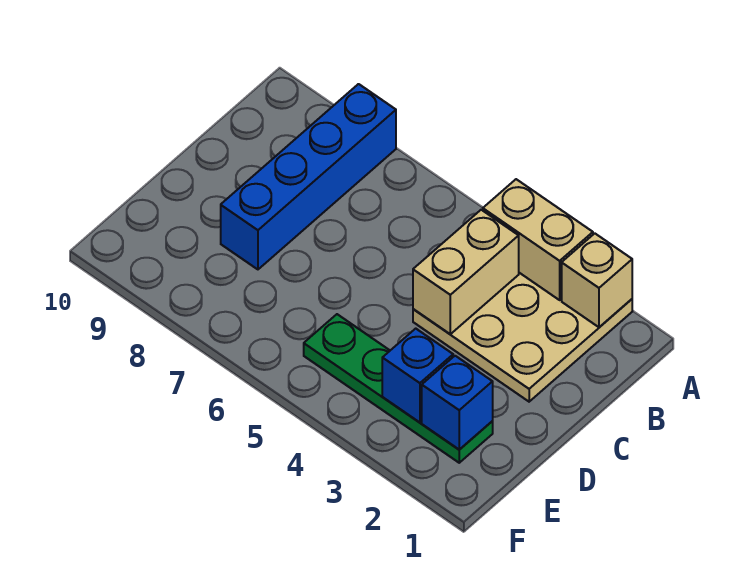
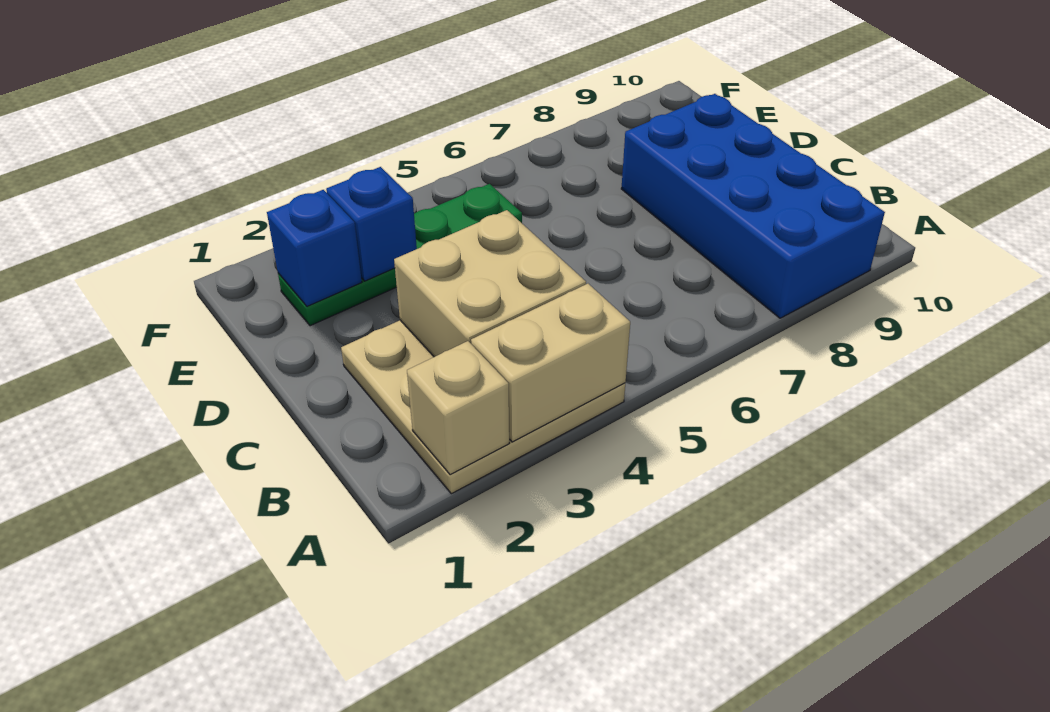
blue 1x4 brick [221,84,396,269] -> blue 2x4 brick [621,94,885,318]
tan 1x2 brick [413,210,519,334] -> tan 2x2 brick [394,210,586,357]

